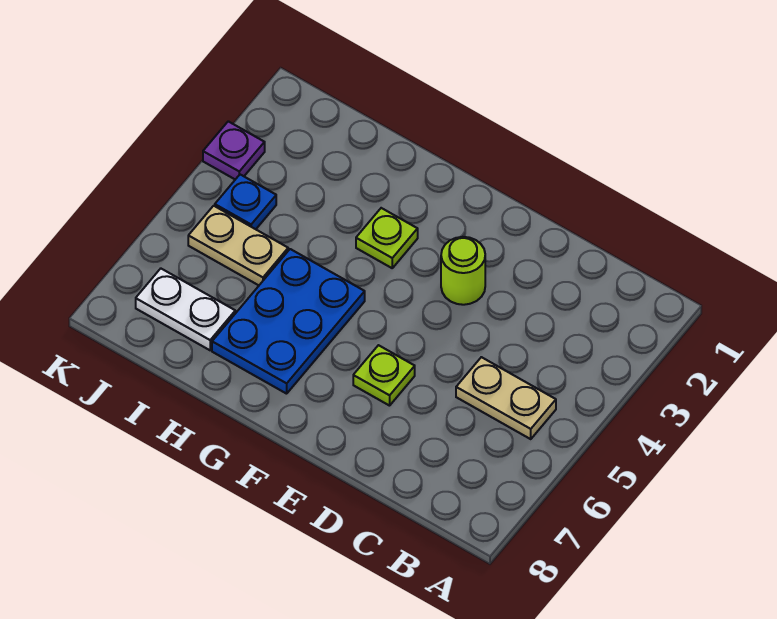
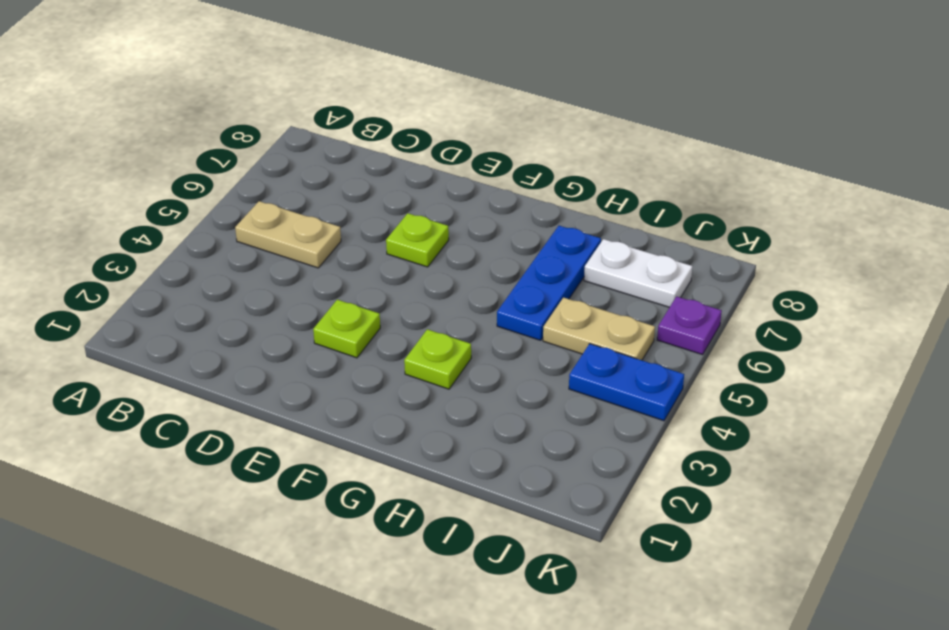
lime 1x1 round brick [441,237,485,305] -> lime 1x1 plate [313,300,380,358]
blue 2x3 plate [212,249,365,394] -> blue 1x3 plate [497,226,601,340]
blue 1x1 plate [215,175,276,229] -> blue 1x2 plate [569,344,684,421]
purple 1x1 plate [203,121,265,179] -> purple 1x1 plate moved to [657,296,722,355]

